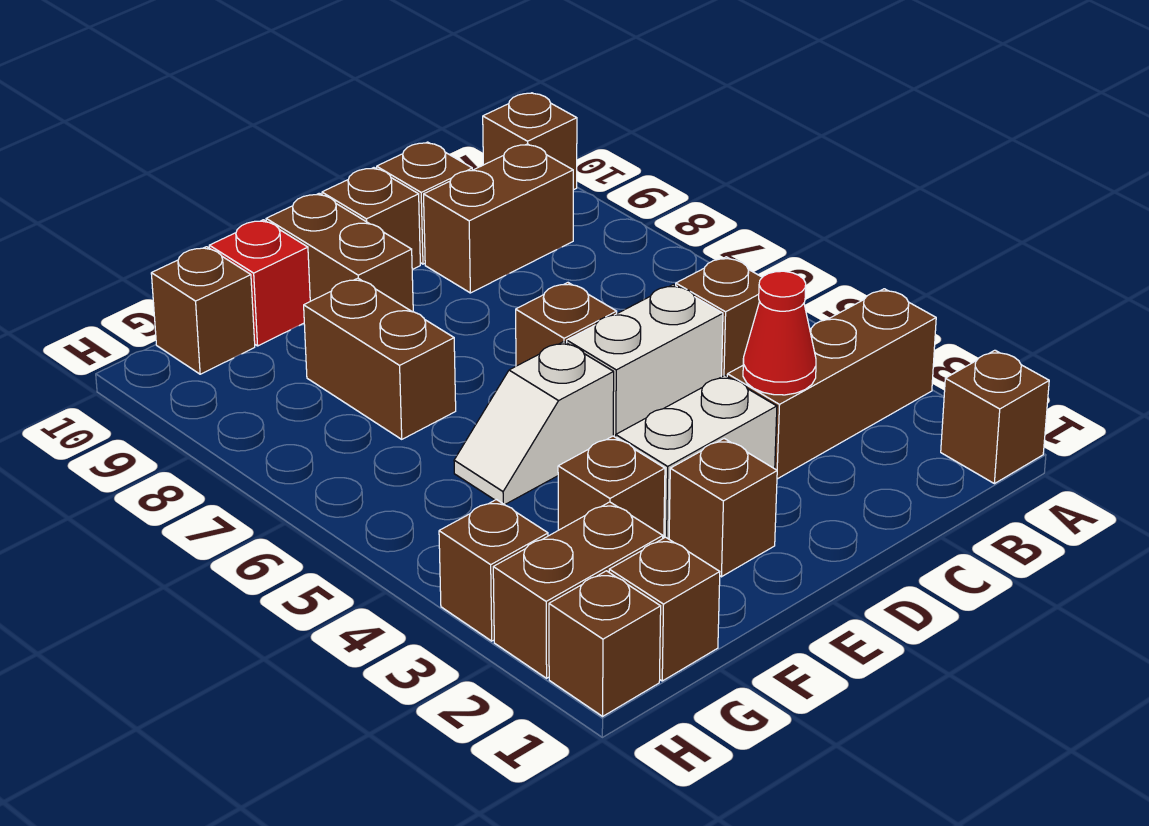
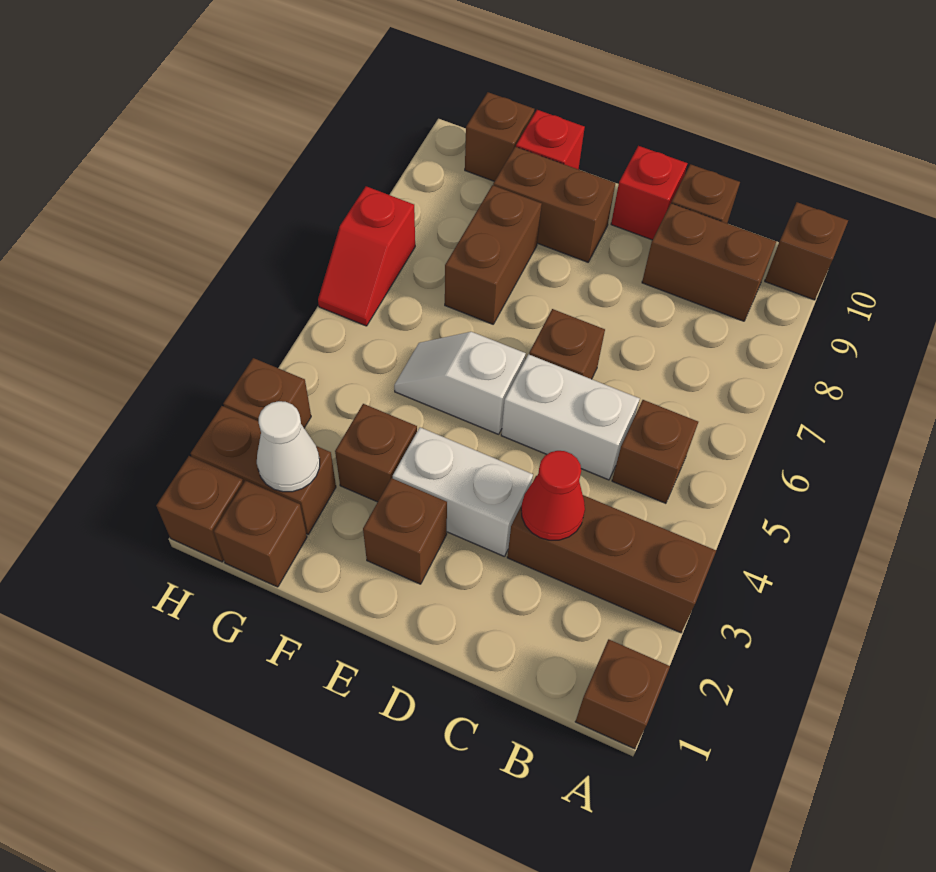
brown 1x1 brick [322,168,420,270] -> red 1x1 brick [611,146,687,240]
brown 1x2 brick [266,193,413,312] -> brown 1x2 brick turned to [493,147,615,262]
none -> white 1x1 cone [257,401,320,492]
none -> red 1x2 slope [318,186,415,326]

